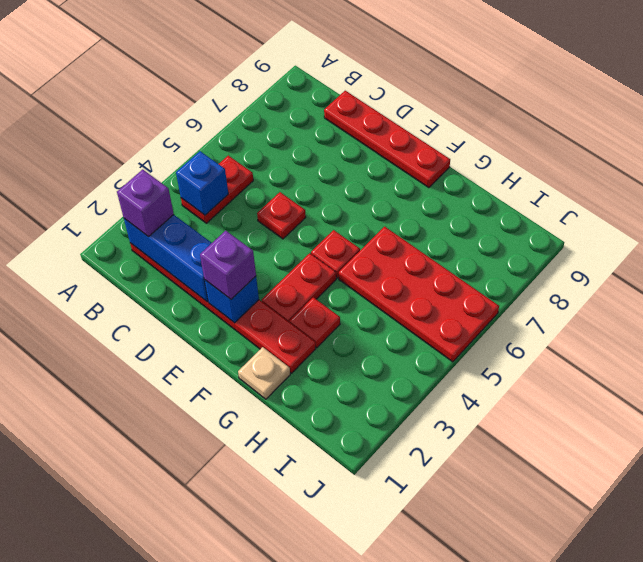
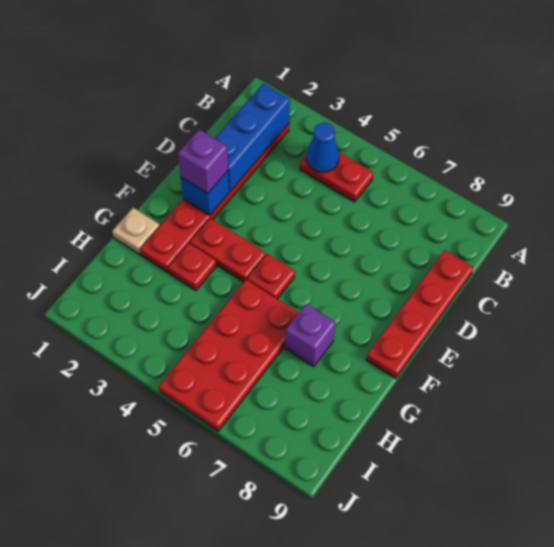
purple 1x1 brick [117,170,174,237] -> purple 1x1 brick moved to [285,304,335,367]
blue 1x1 brick [176,151,228,215] -> blue 1x1 cone [306,123,339,172]
red 1x1 plate [257,192,306,239] -> none

